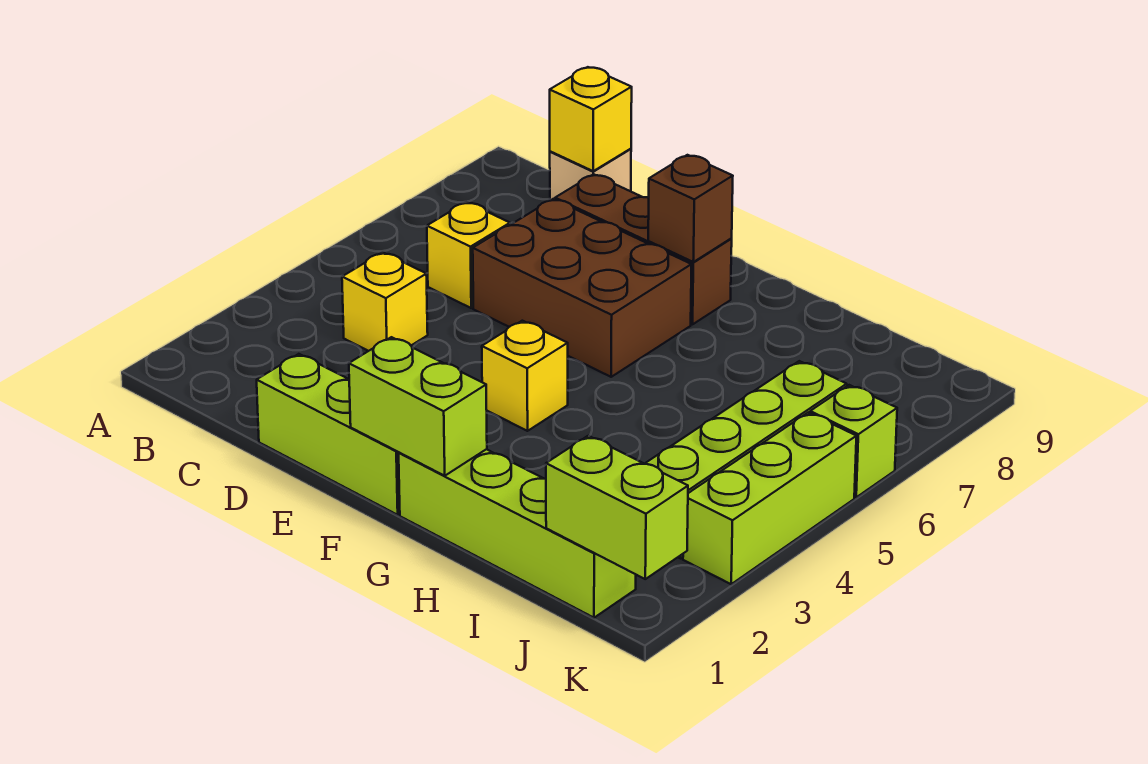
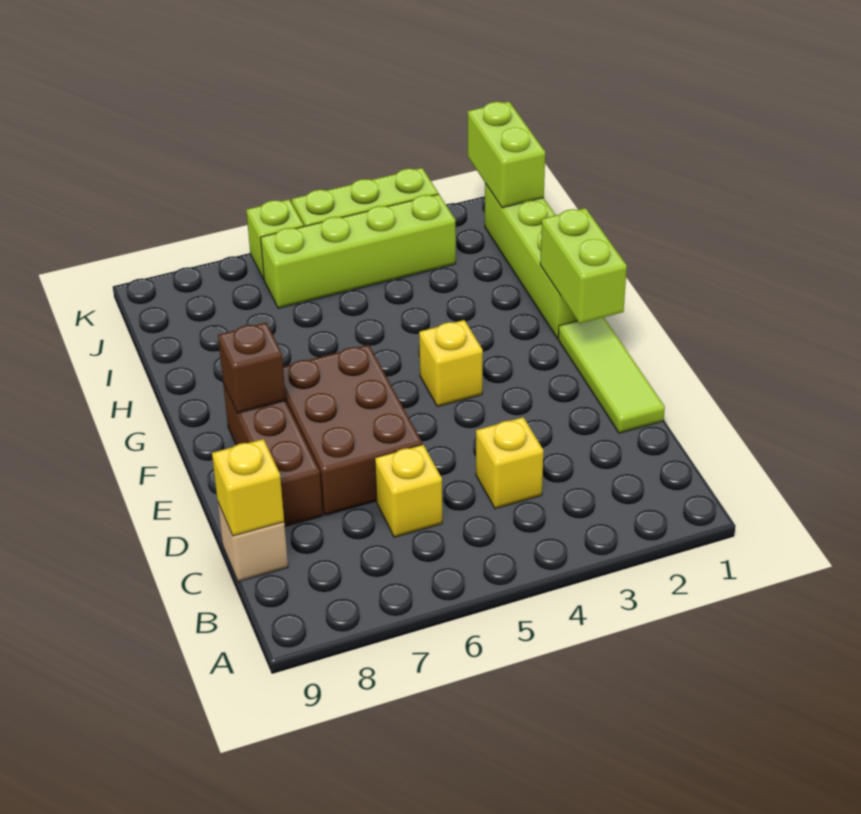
lime 1x3 brick [257,354,400,515] -> lime 1x3 tile [558,317,665,433]

